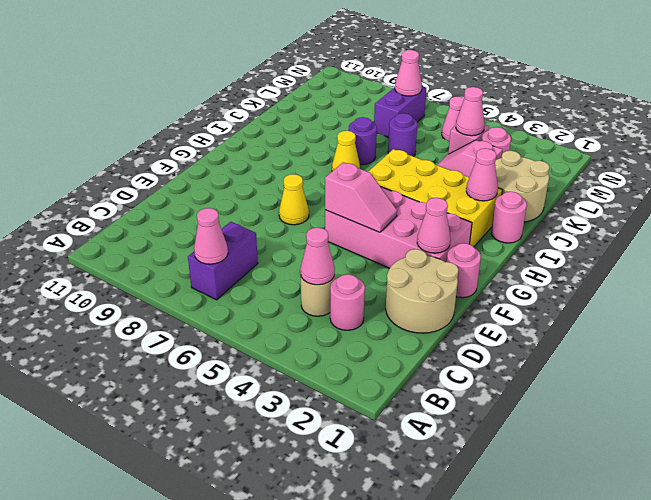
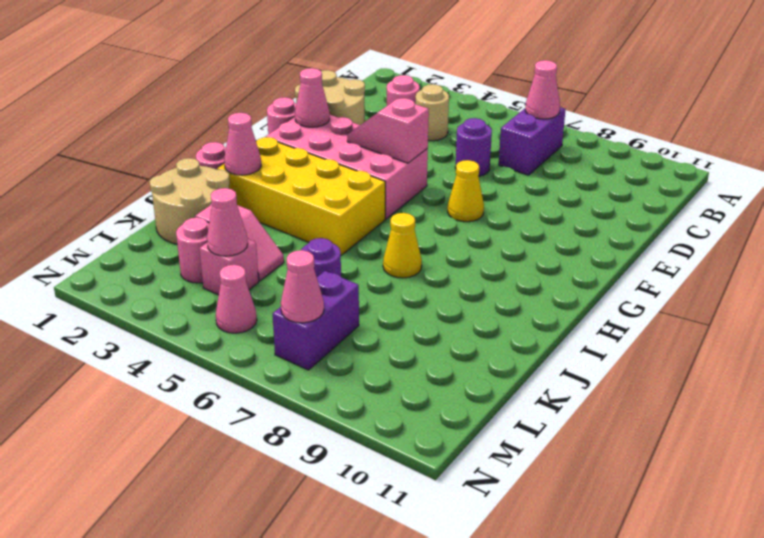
pink 1x1 cone [300,227,335,285] -> none
purple 1x1 round brick [349,117,377,165] -> purple 1x1 round brick moved to [455,118,492,176]

